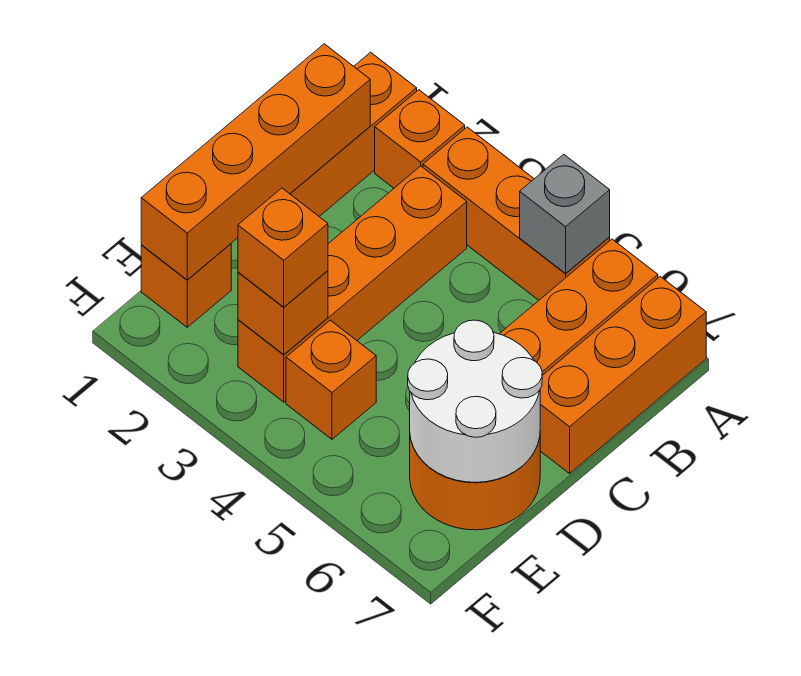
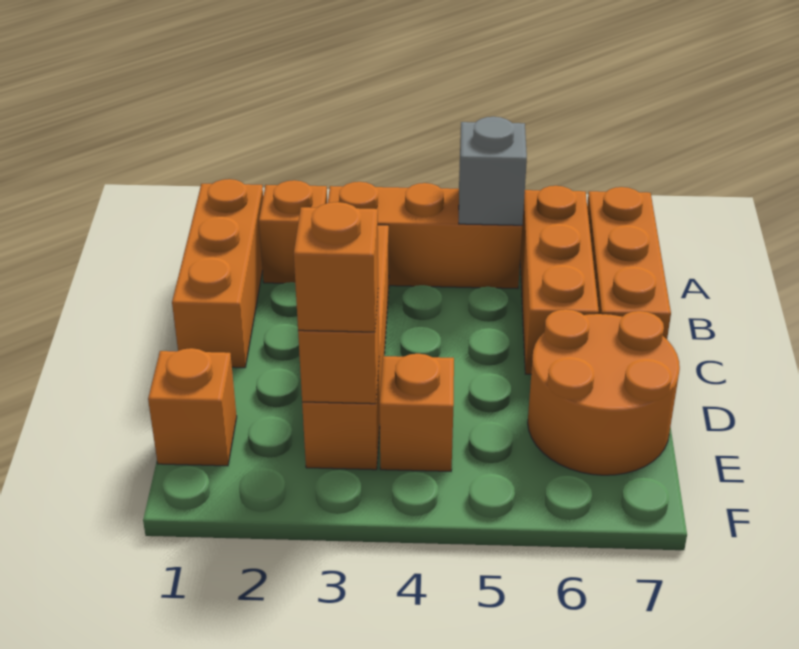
orange 1x4 brick [141,44,370,280] -> none
white 2x2 round brick [408,320,542,482] -> none

